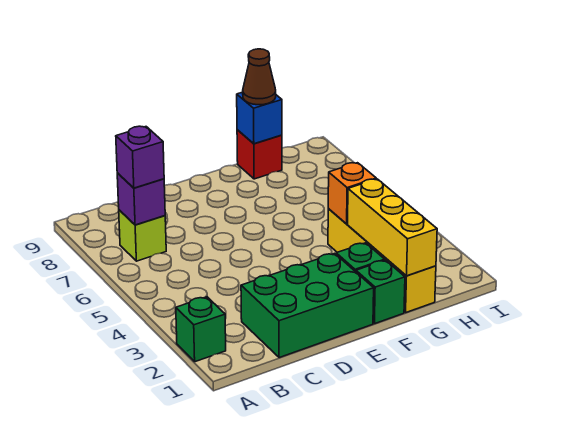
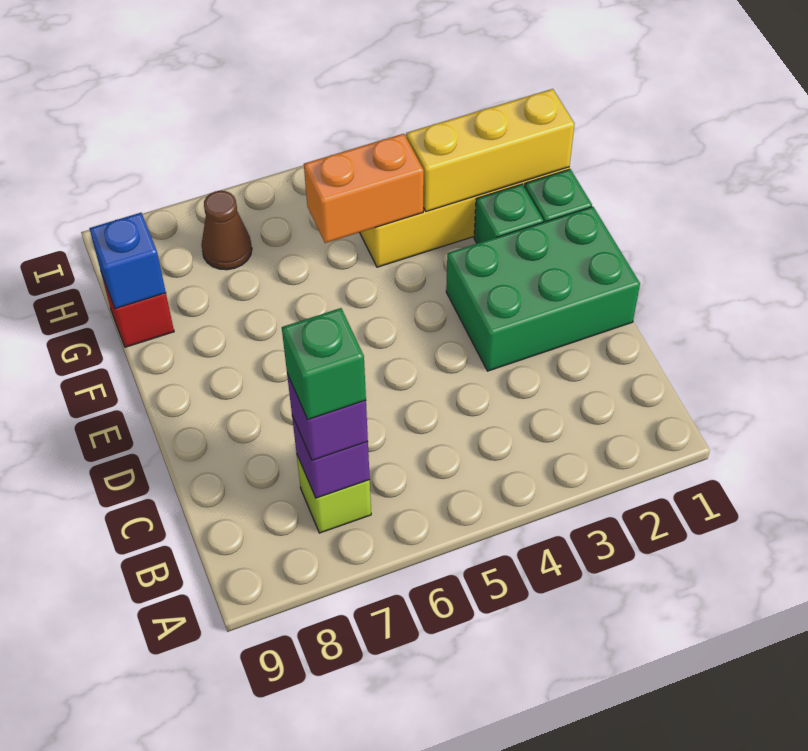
green 1x1 brick [176,297,226,362] -> green 1x1 brick moved to [282,308,366,419]
green 2x3 brick [241,253,374,358] -> green 2x3 brick turned to [446,207,640,371]
orange 1x1 brick [328,163,376,224] -> orange 1x2 brick [304,134,424,243]
brown 1x1 cone [243,49,276,105] -> brown 1x1 cone moved to [201,191,252,270]

